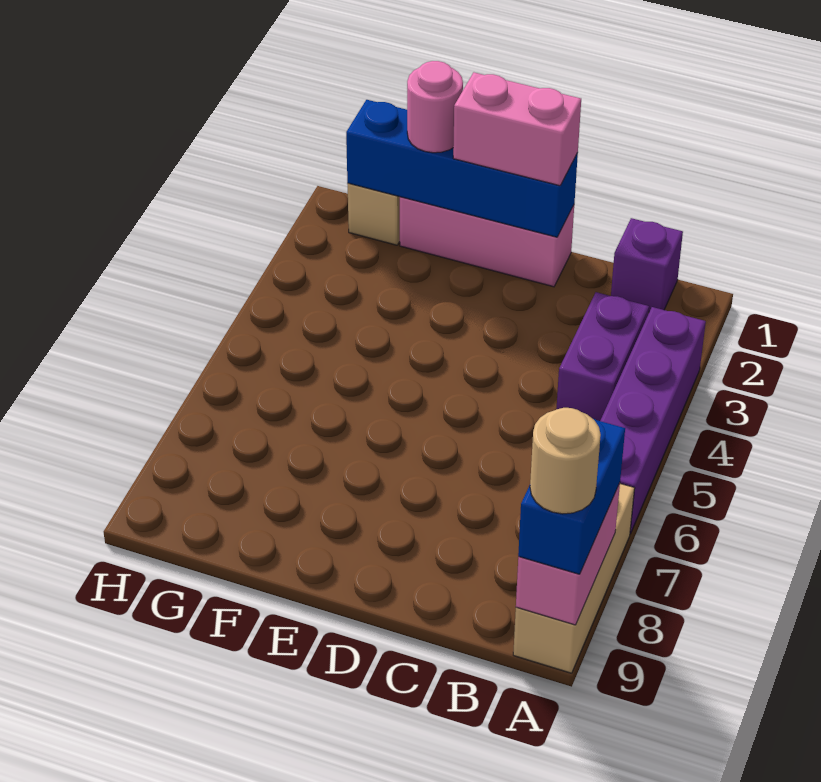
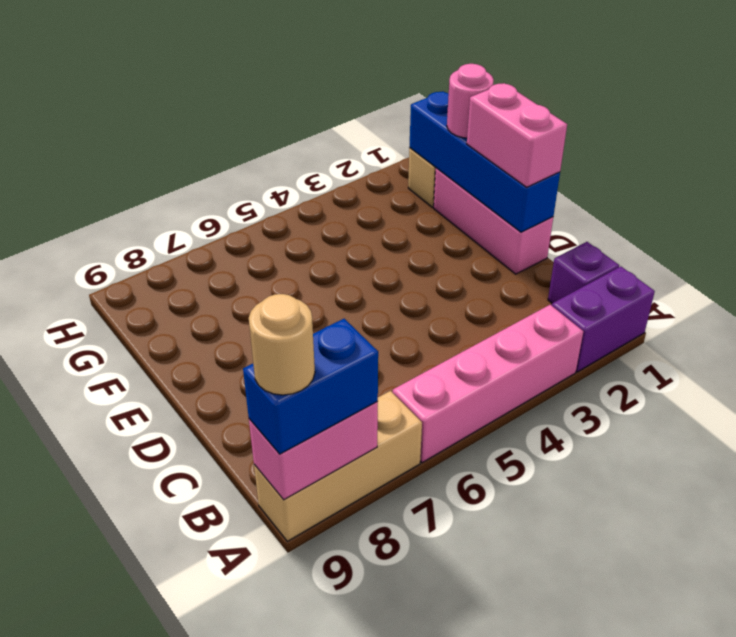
purple 1x4 brick [600,307,706,534] -> pink 1x4 brick [392,305,583,463]
purple 1x2 brick [556,292,649,421] -> purple 1x2 brick moved to [552,266,655,372]

